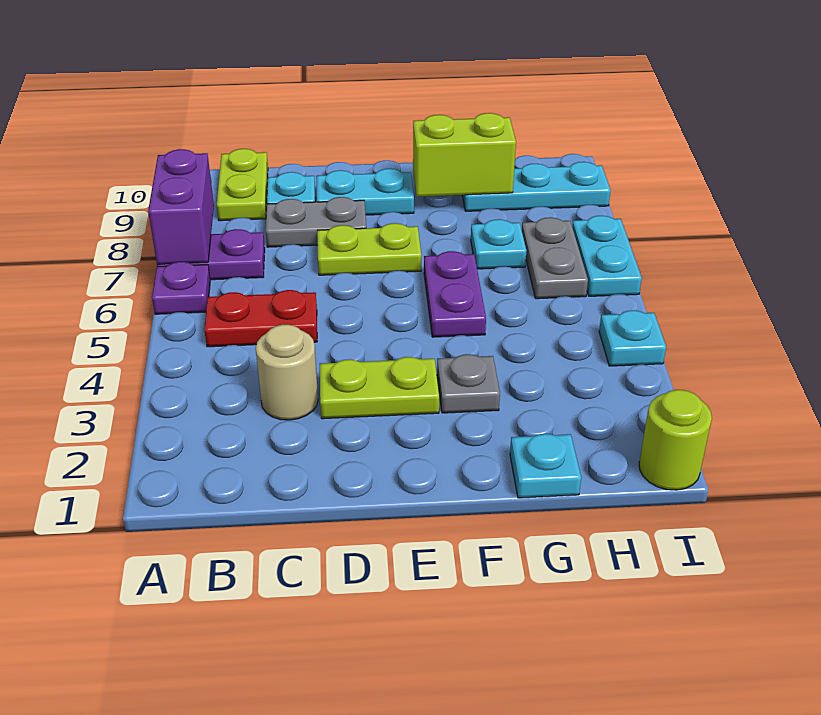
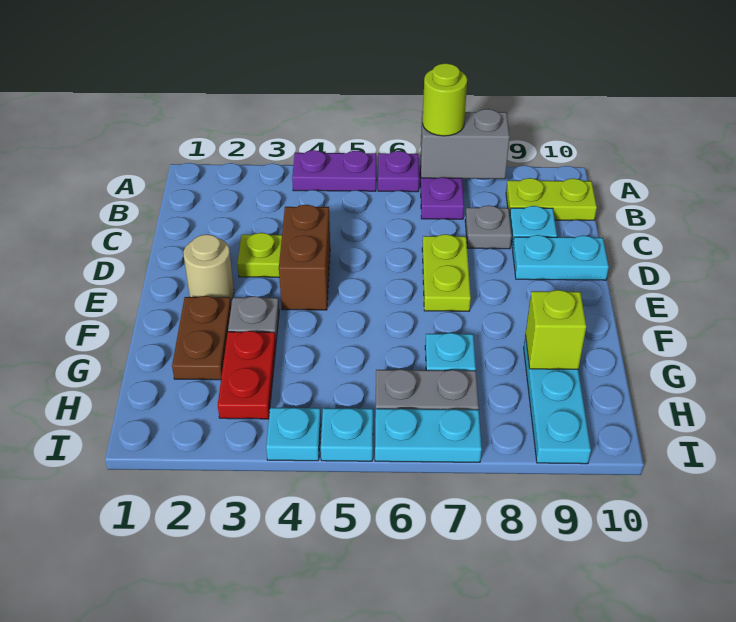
purple 1x2 brick [148,149,214,264] -> grey 1x2 brick [420,109,510,179]
red 1x2 plate [204,290,317,347] -> red 1x2 plate moved to [218,331,276,419]
tan 1x1 round brick [256,325,318,420] -> tan 1x1 round brick moved to [183,234,234,300]
grey 1x2 plate [266,197,366,247] -> grey 1x1 plate [465,205,512,249]
lime 1x2 plate [320,357,439,419] -> lime 1x1 plate [237,233,282,277]
none -> brown 1x2 brick [279,205,330,310]
cyan 1x2 plate [316,169,414,215] -> cyan 1x2 plate turned to [513,235,609,280]
none -> brown 1x2 plate [172,296,231,380]
purple 1x2 plate [424,251,486,337] -> purple 1x2 plate moved to [292,150,376,191]
lime 1x2 brick [413,113,516,197] -> lime 1x1 brick [526,290,586,369]
cyan 1x1 plate [510,434,581,498] -> cyan 1x1 plate moved to [321,408,373,461]
lime 1x1 round brick [639,390,712,490] -> lime 1x1 round brick moved to [422,63,467,136]

